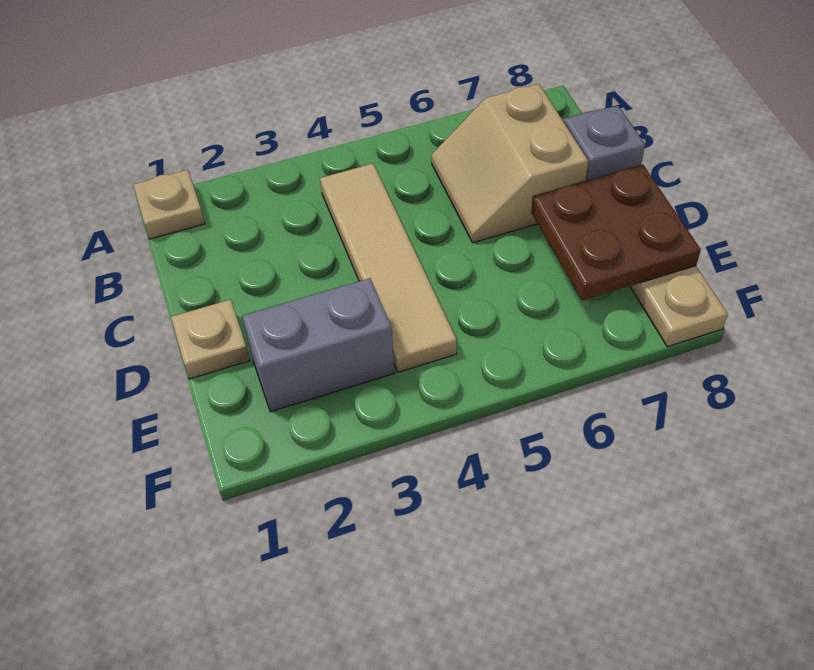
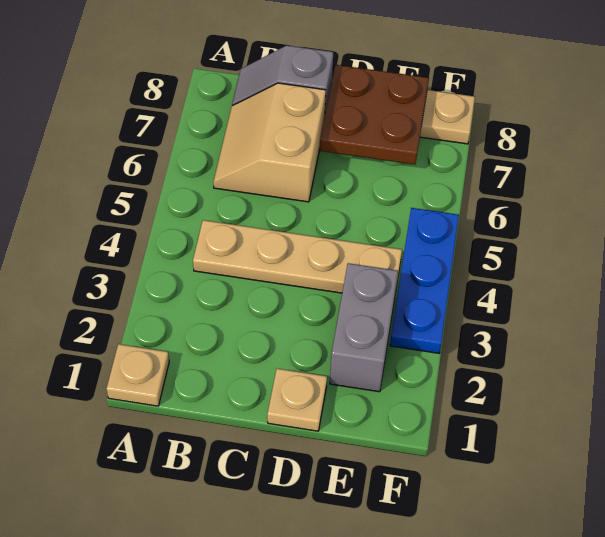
tan 1x4 tile [320,164,457,372] -> tan 1x4 plate [193,220,402,293]
tan 2x2 slope [431,84,588,243] -> tan 2x2 slope turned to [213,83,326,202]
none -> blue 1x3 plate [390,208,459,353]

